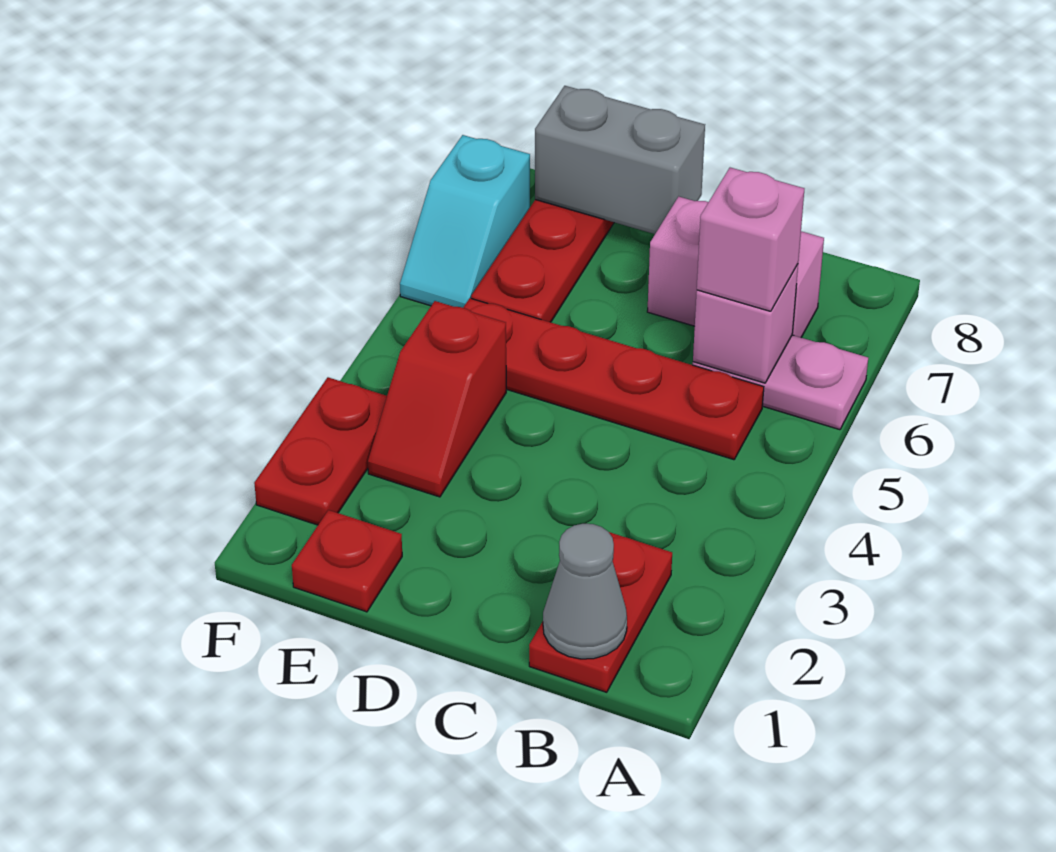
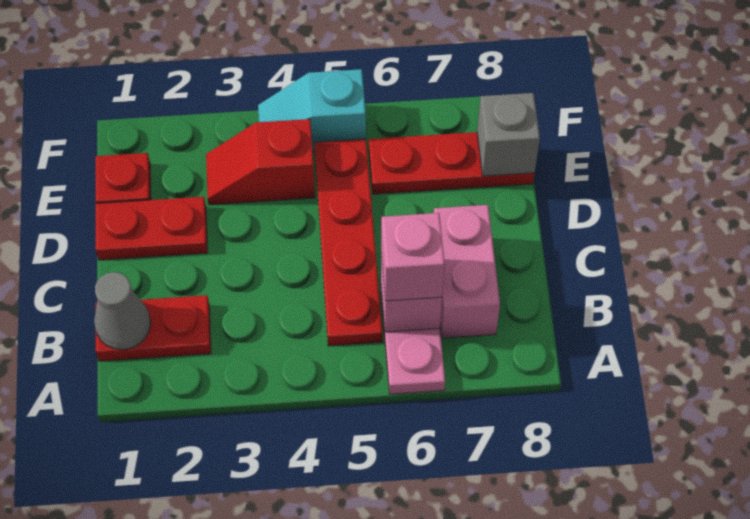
grey 1x2 brick [535,86,705,234] -> grey 1x1 brick [477,93,540,176]
red 1x2 plate [254,377,387,525] -> red 1x2 plate moved to [96,197,208,260]
cyan 1x2 slope [400,135,530,308] -> cyan 1x2 slope moved to [258,69,366,151]

